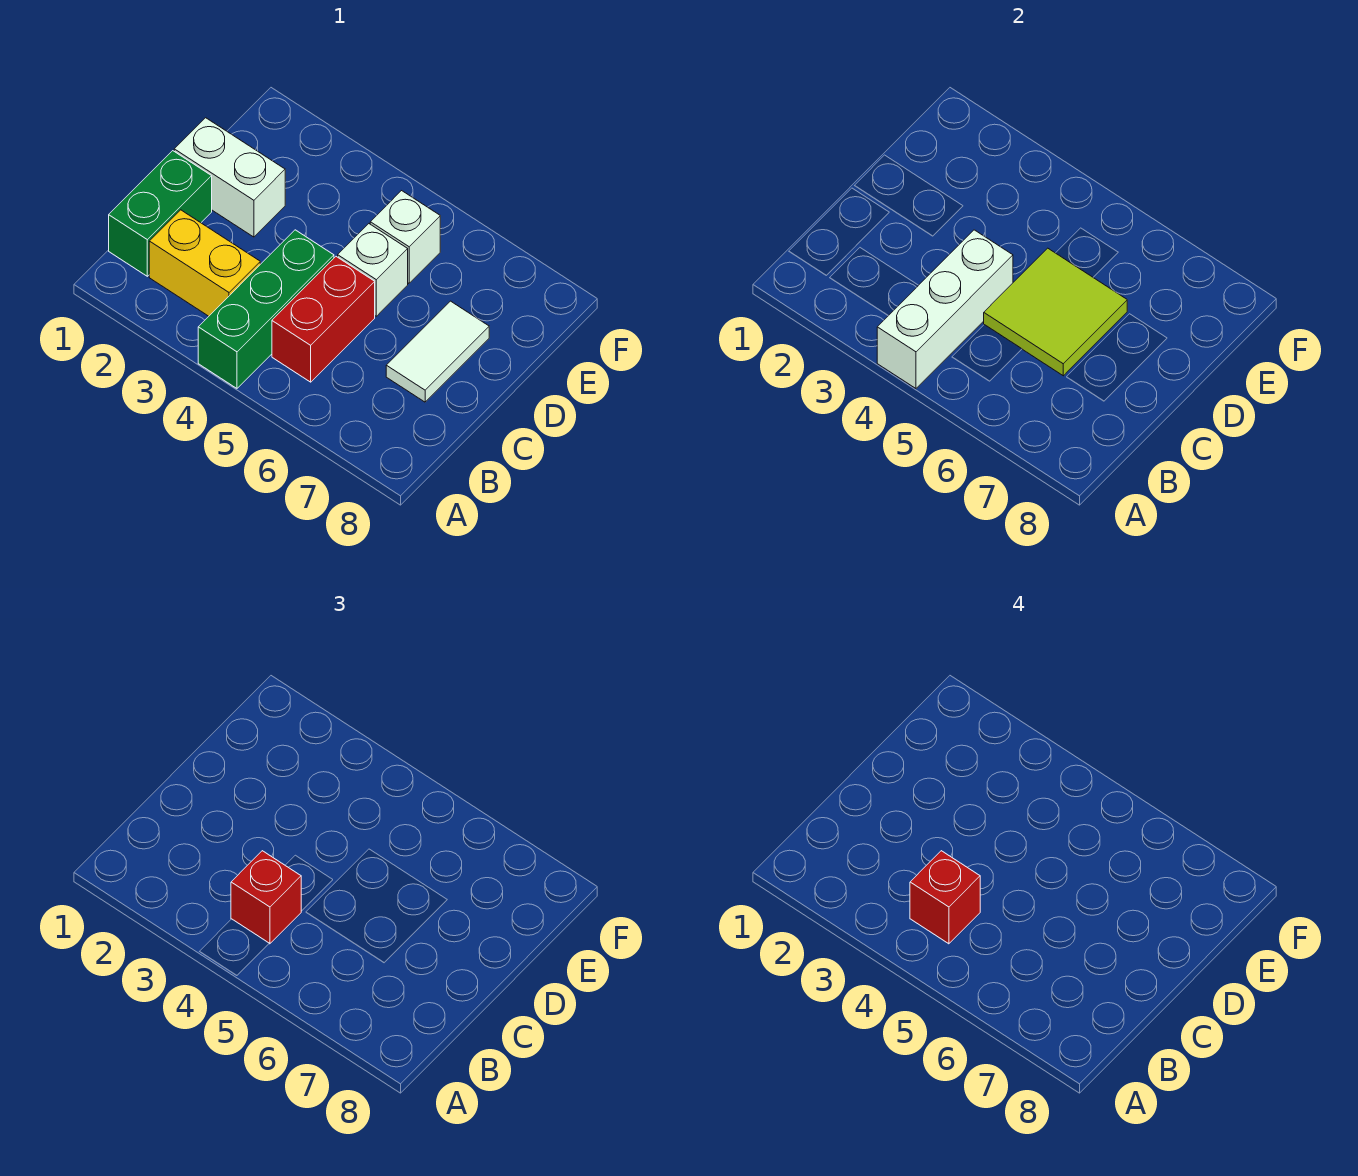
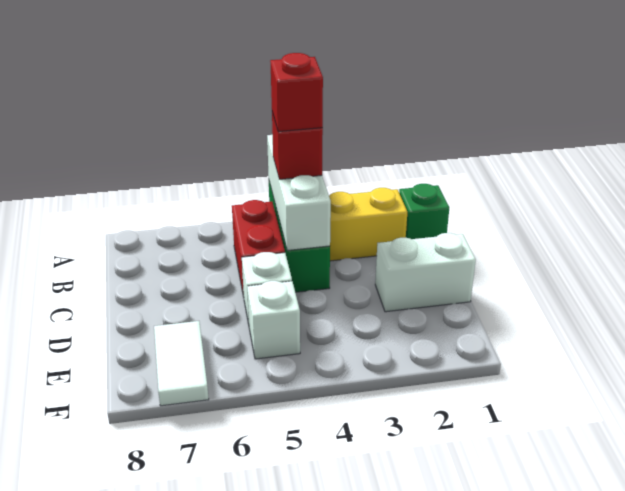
green 1x2 brick [109,151,212,276] -> green 1x1 brick [399,184,449,239]
lime 2x2 tile [984,248,1127,376] -> none
white 1x2 tile [386,301,489,402] -> white 1x2 tile moved to [154,321,209,406]

